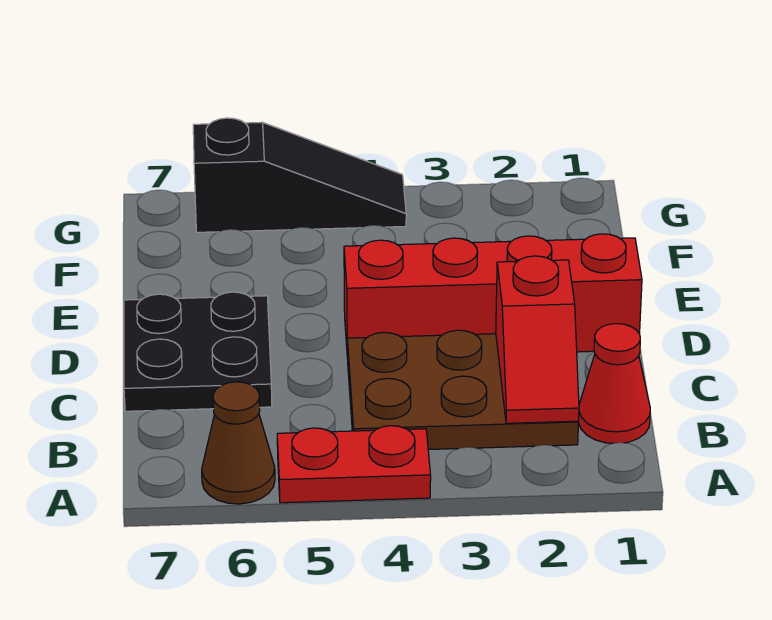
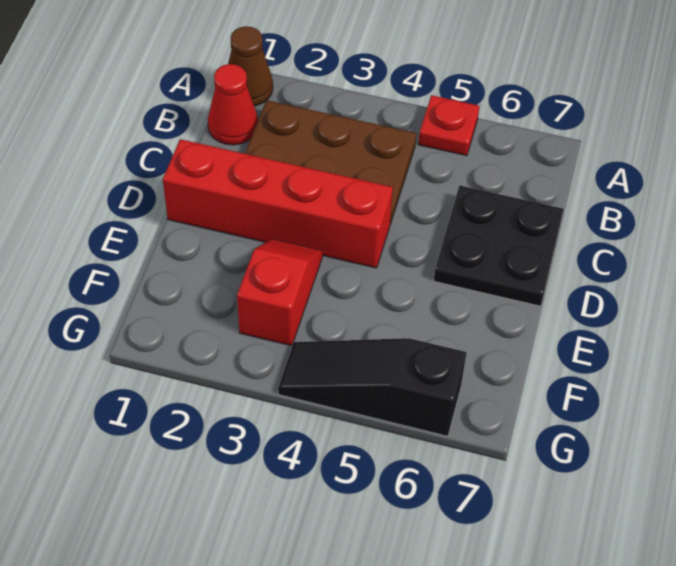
red 1x2 plate [277,426,431,503] -> red 1x1 plate [418,95,479,156]
brown 1x1 cone [202,382,275,504] -> brown 1x1 cone moved to [228,26,273,106]
red 1x2 slope [496,256,579,423] -> red 1x2 slope moved to [237,239,322,346]

